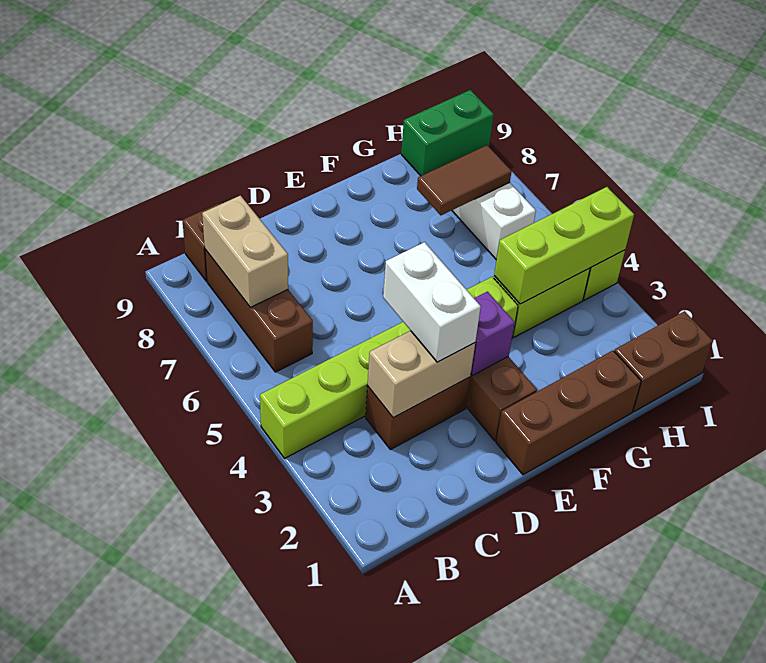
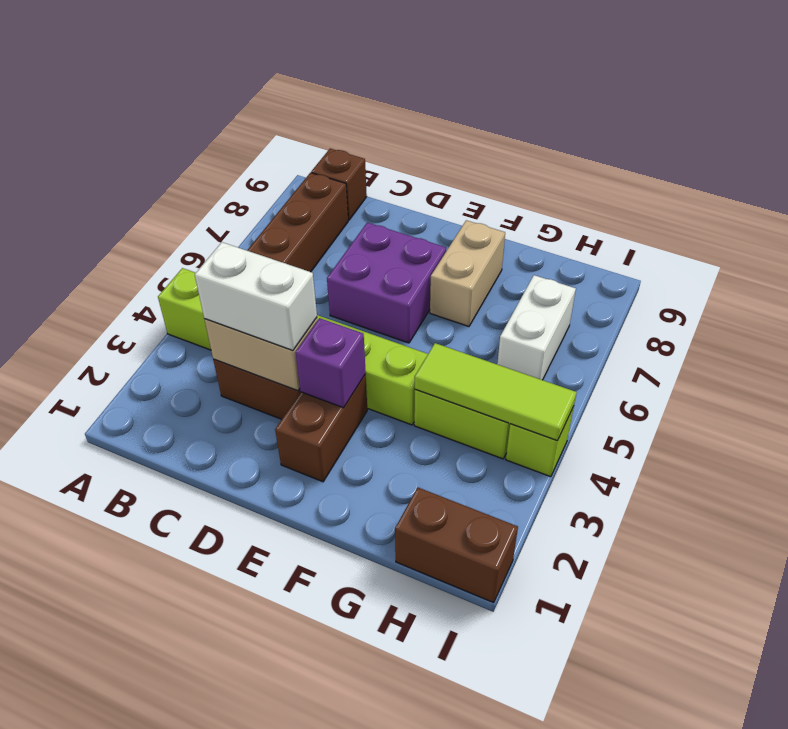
tan 1x2 brick [202,196,288,307] -> tan 1x2 brick moved to [430,220,505,327]
white 1x2 brick [383,242,481,362] -> white 1x2 brick turned to [195,242,317,350]
none -> purple 2x2 brick [327,222,446,343]
brown 1x3 brick [496,351,641,475] -> none
lime 1x3 brick [494,187,634,304] -> lime 1x3 tile [415,343,577,441]
brown 1x2 tile [417,145,512,215] -> none
green 1x2 brick [401,90,494,176] -> none

